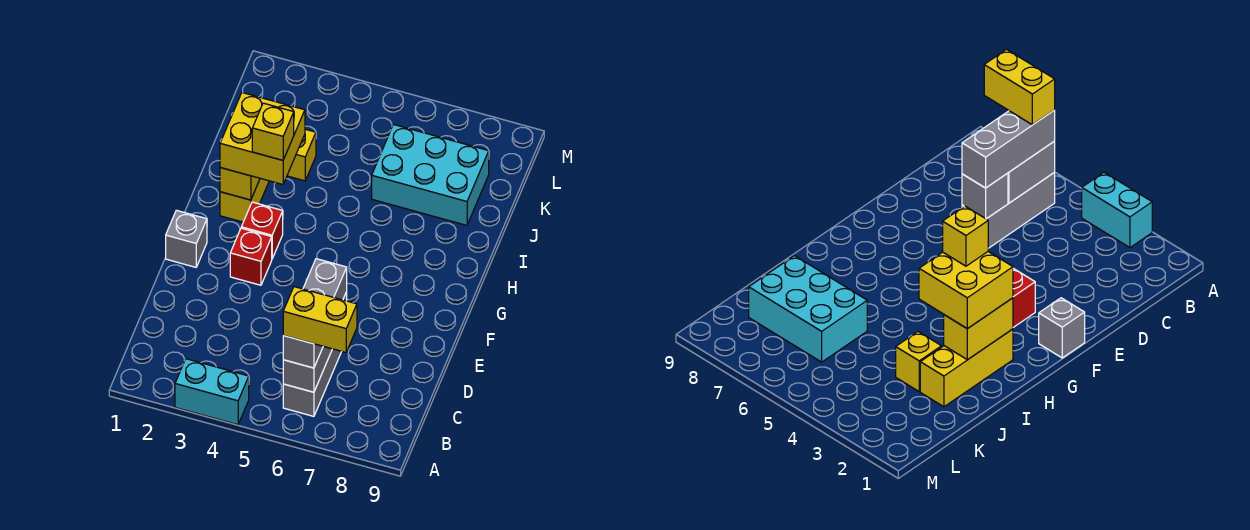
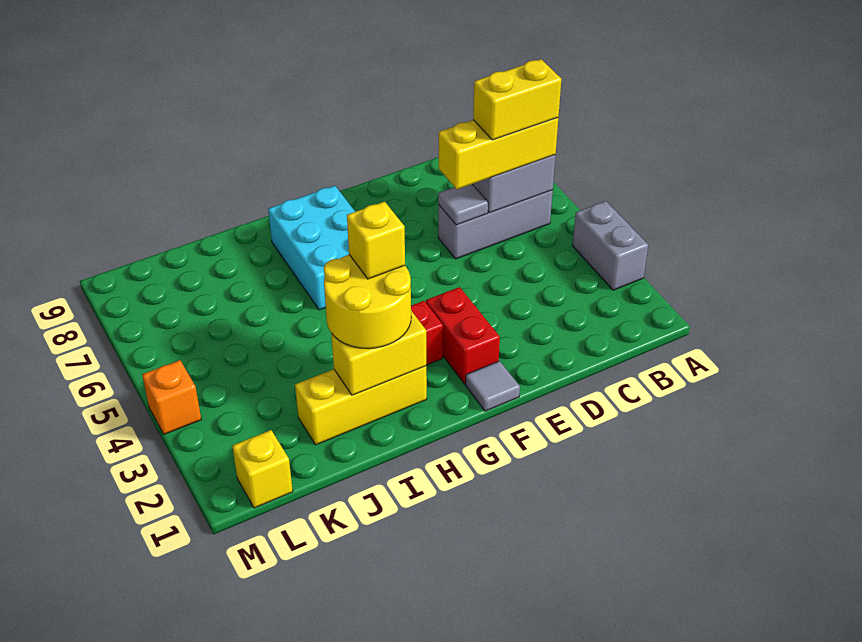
cyan 1x2 brick [175,359,249,425] -> grey 1x2 brick [572,201,648,290]
grey 1x3 brick [283,259,347,368] -> yellow 1x3 brick [439,118,558,189]
yellow 1x2 brick [283,287,357,352] -> yellow 1x2 brick turned to [473,59,561,140]
grey 1x1 brick [962,173,1008,219] -> grey 1x1 tile [438,184,488,225]
grey 1x1 brick [166,210,207,267] -> grey 1x1 tile [465,361,520,411]
red 1x1 brick [230,228,272,285] -> red 1x2 brick [426,287,500,384]
yellow 2x2 brick [220,93,305,185] -> yellow 2x2 round brick [324,255,411,349]
yellow 1x1 brick [287,129,316,181] -> yellow 1x1 brick moved to [232,430,293,508]
cyan 2x3 brick [372,124,489,225] -> cyan 2x3 brick moved to [268,186,355,310]
none -> orange 1x1 brick [142,360,201,434]

